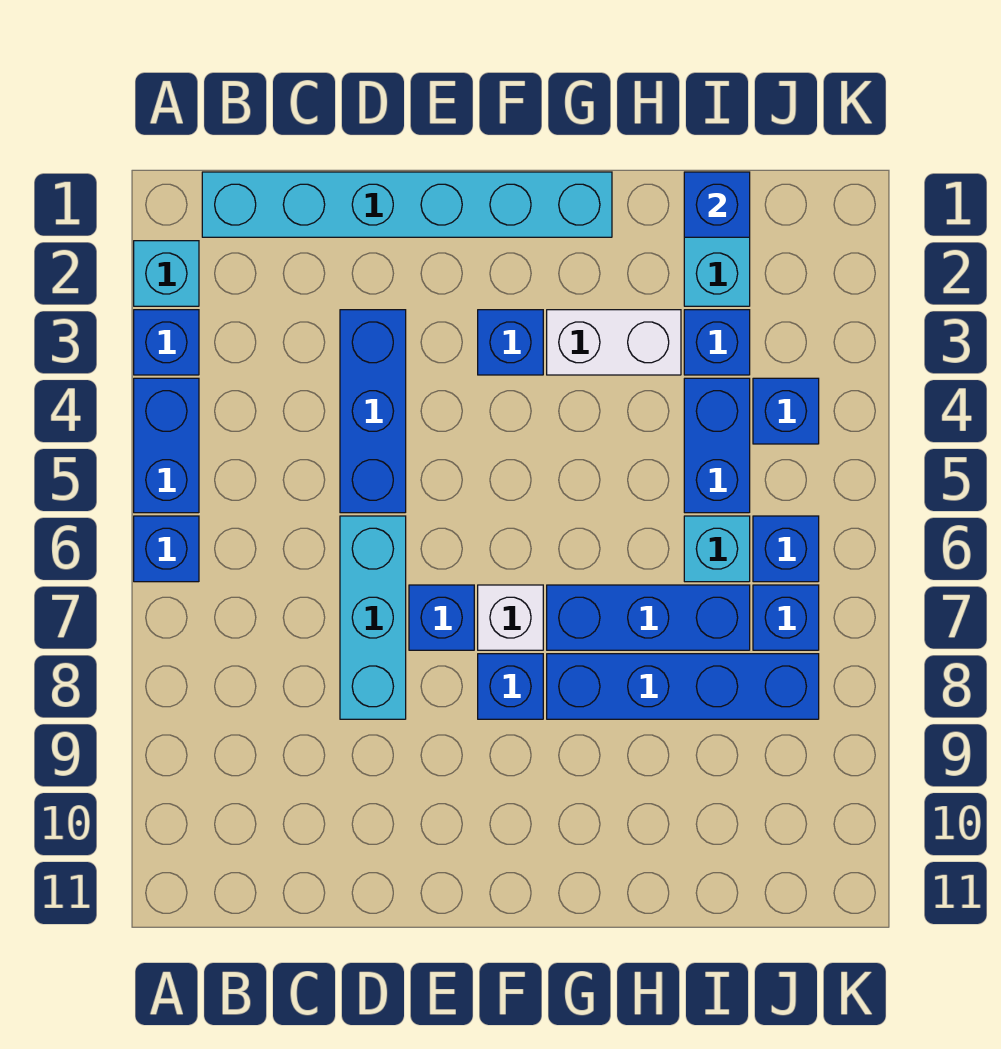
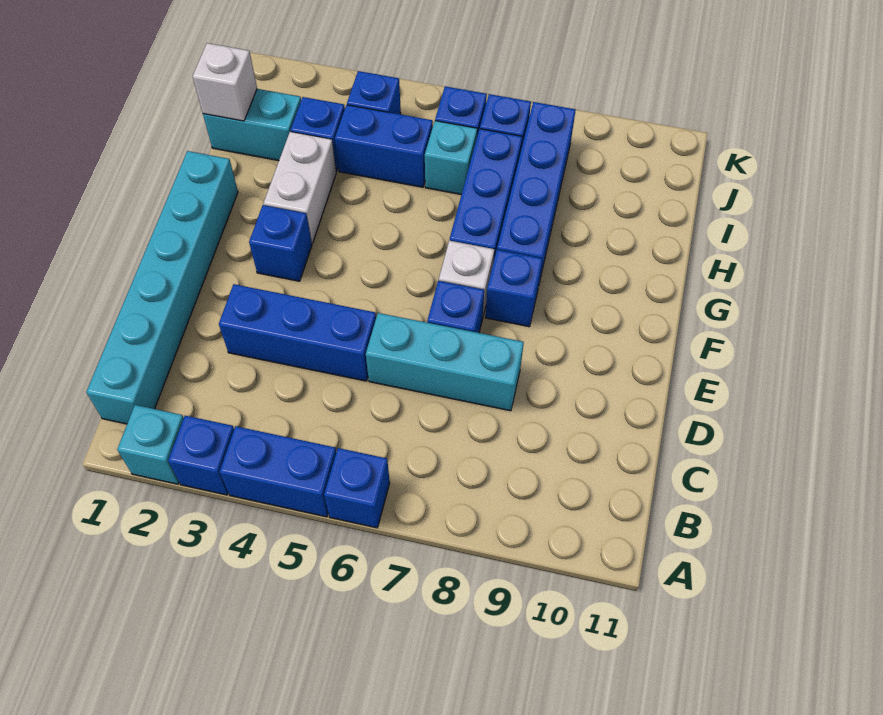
blue 1x1 brick [684,172,750,237] -> white 1x1 brick [193,43,257,121]

